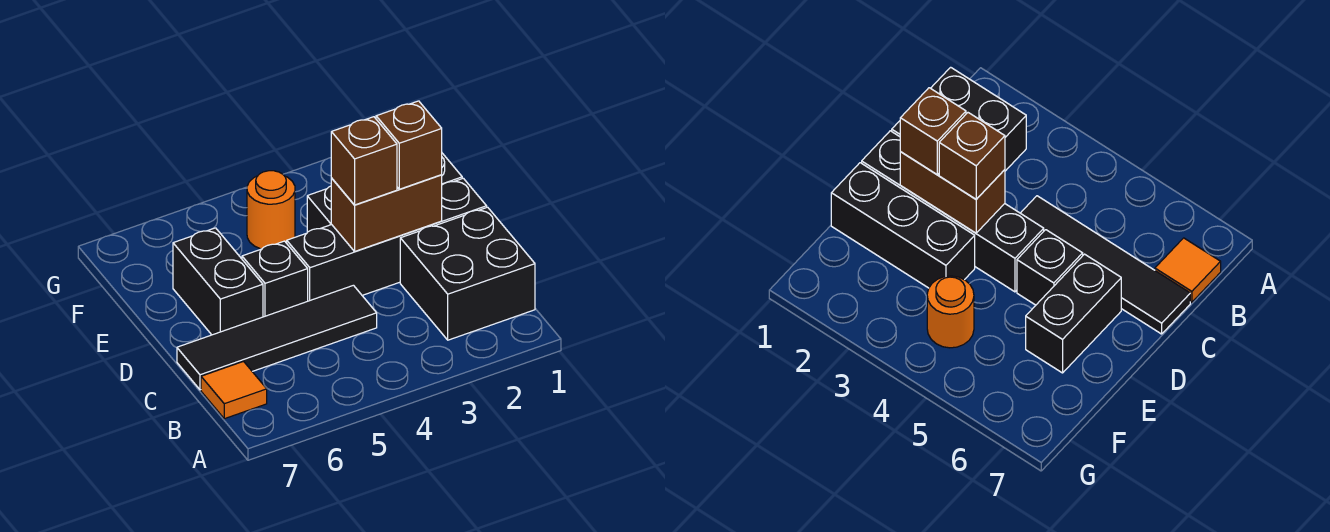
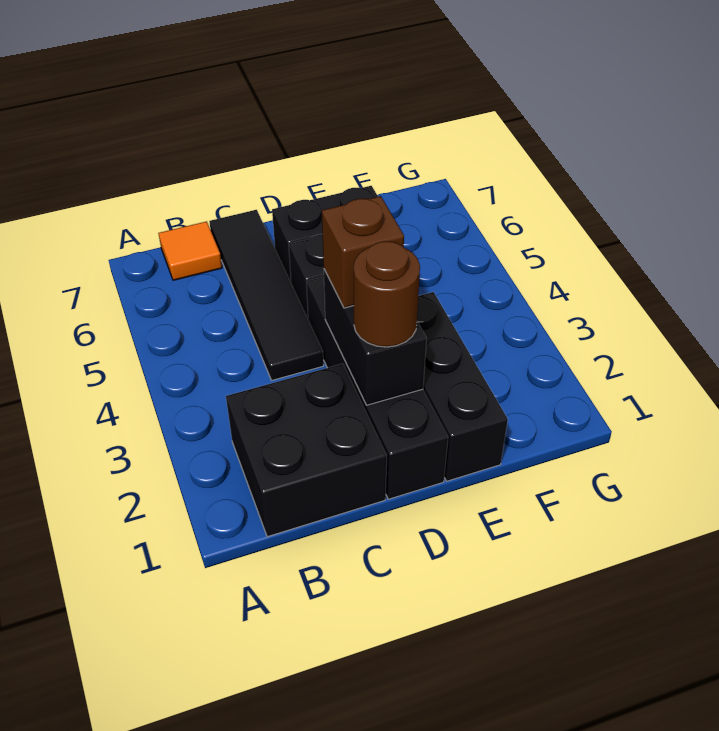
brown 1x2 brick [331,175,442,251] -> black 1x2 brick [324,270,427,405]
brown 1x1 brick [376,101,442,189] -> brown 1x1 round brick [354,241,420,347]
orange 1x1 round brick [247,171,295,249] -> none

